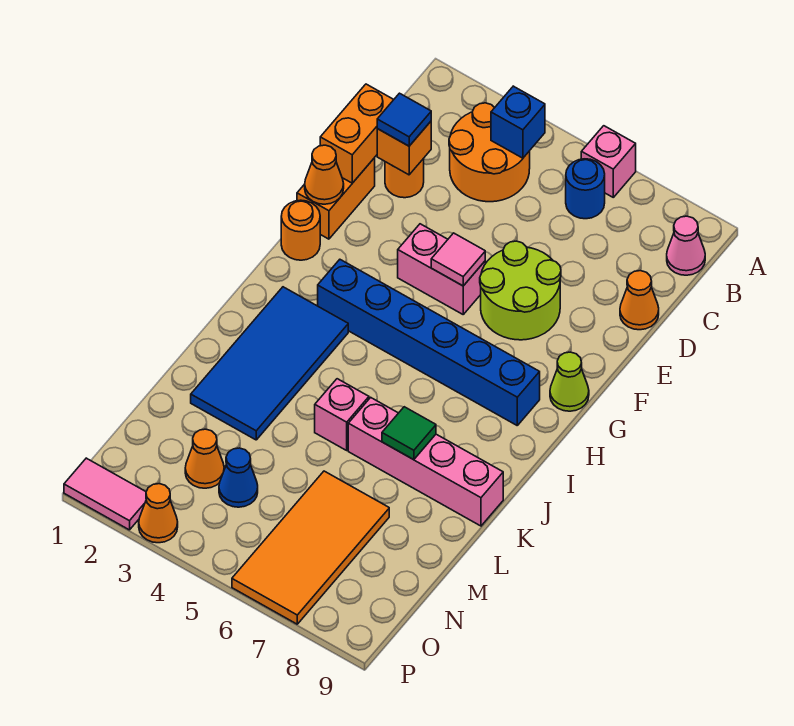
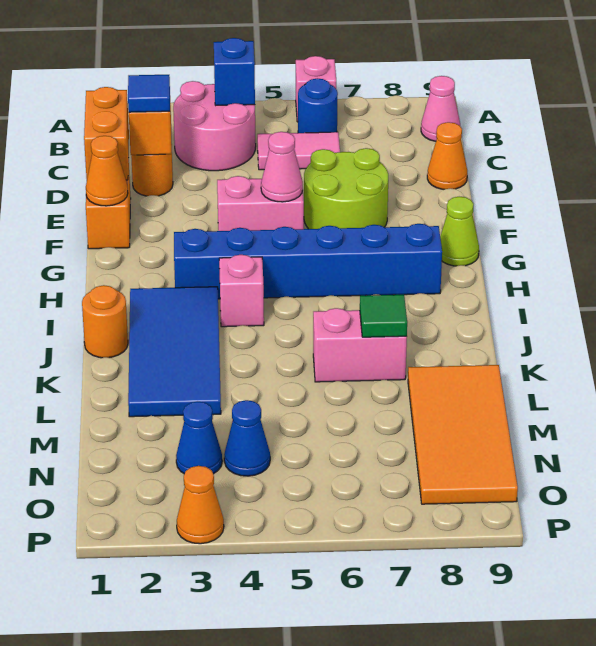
orange 2x2 round brick [449,103,530,202] -> pink 2x2 round brick [173,81,256,171]
pink 1x1 tile [431,233,485,286] -> pink 1x1 cone [261,132,303,202]
orange 1x1 round brick [281,200,320,260] -> orange 1x1 round brick moved to [82,285,128,358]
pink 1x1 brick [315,379,369,450] -> pink 1x1 brick moved to [219,255,264,327]
pink 1x4 brick [348,397,503,526] -> pink 1x2 brick [313,308,407,382]
orange 2x4 tile [232,471,389,624] -> orange 2x4 tile moved to [408,365,518,504]
orange 1x1 cone [185,429,224,488] -> blue 1x1 cone [176,401,222,474]
pink 1x2 tile [64,458,146,530] -> pink 1x2 tile moved to [257,132,340,170]

